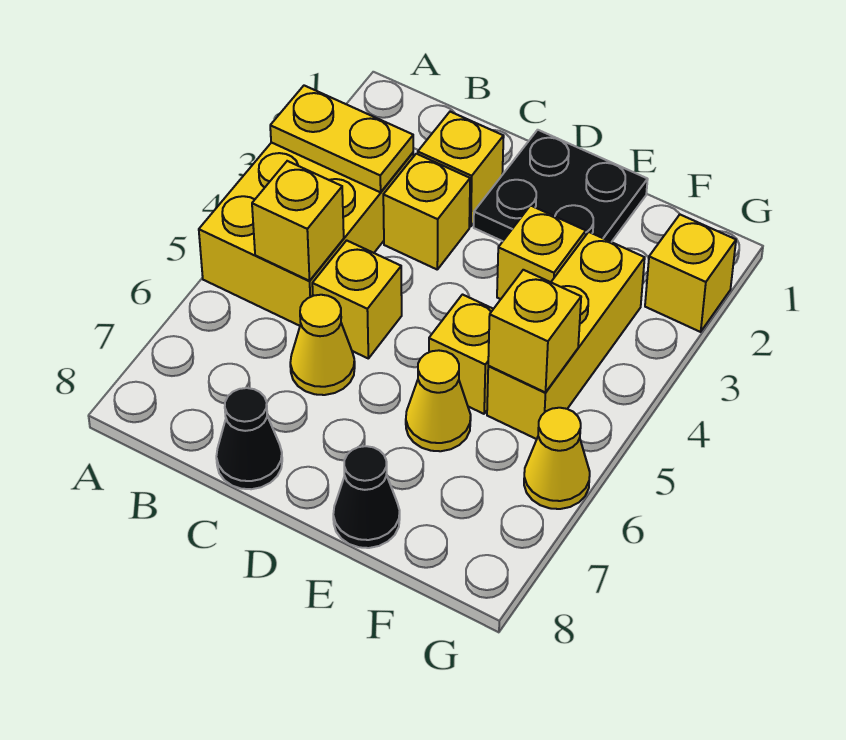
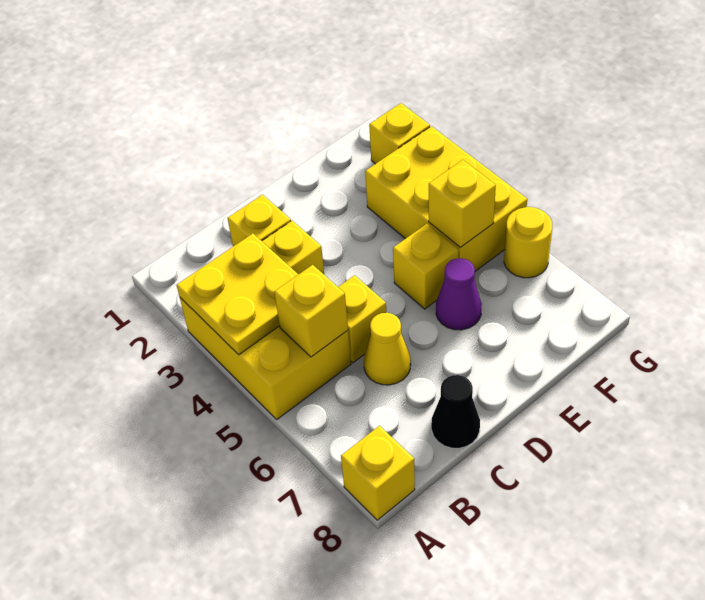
yellow 1x2 plate [270,86,413,192] -> yellow 2x2 plate [177,234,298,355]
black 2x2 plate [474,130,648,242] -> none
yellow 1x1 brick [497,205,586,299] -> yellow 1x1 brick moved to [341,426,415,520]
yellow 1x1 cone [406,350,471,451] -> purple 1x1 cone [436,258,482,330]
black 1x1 cone [333,446,400,548] -> none
yellow 1x3 brick [487,232,645,439] -> yellow 2x3 brick [365,126,527,271]
yellow 1x1 cone [524,408,590,509] -> yellow 1x1 round brick [504,207,552,278]

